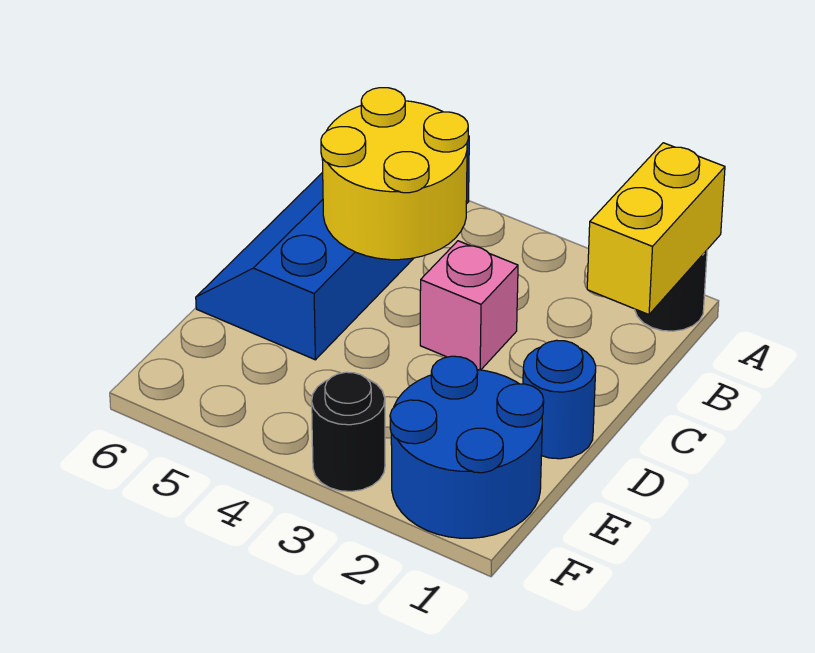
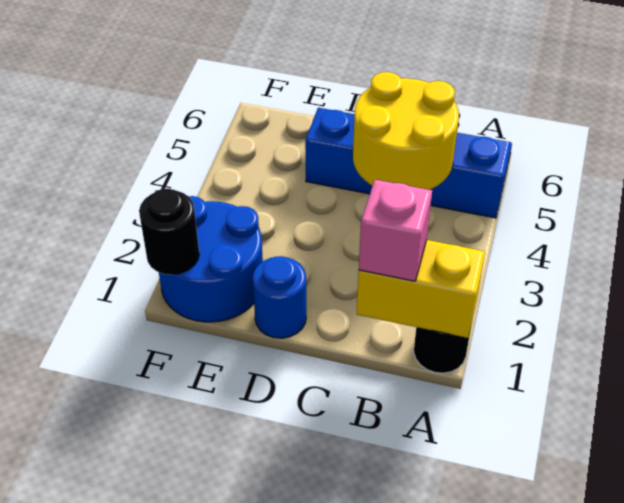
pink 1x1 brick [420,241,518,370] -> pink 1x1 brick moved to [359,180,432,281]
black 1x1 round brick [312,372,385,491] -> black 1x1 round brick moved to [139,189,199,275]

